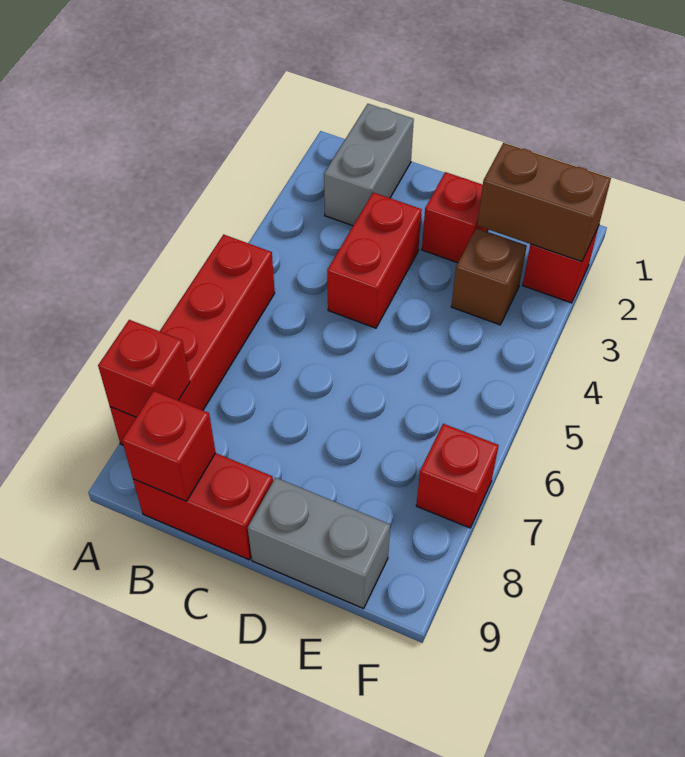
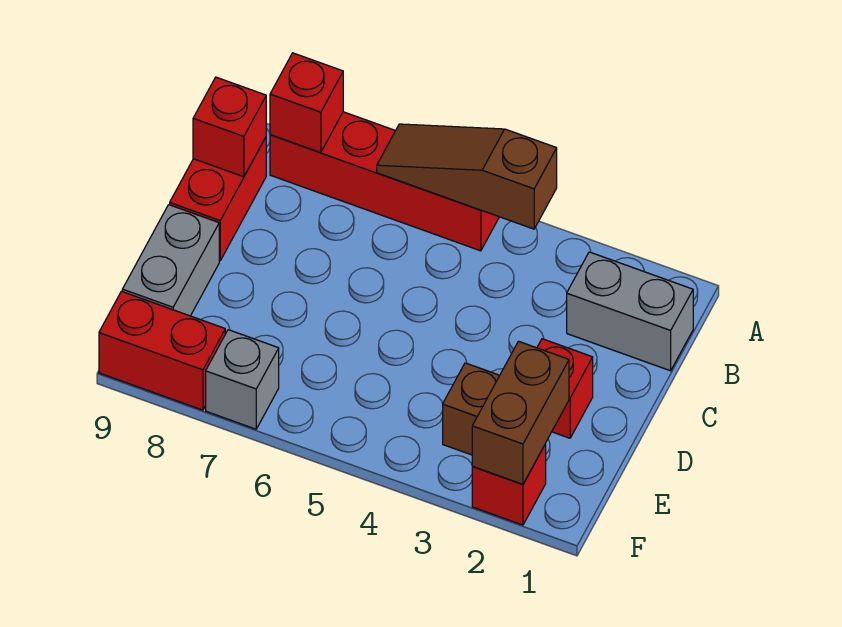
none -> brown 1x3 slope [377,124,557,229]
red 1x2 brick [327,192,422,328] -> red 1x2 brick moved to [99,291,225,410]
red 1x1 brick [416,424,499,528] -> grey 1x1 brick [206,330,279,429]

